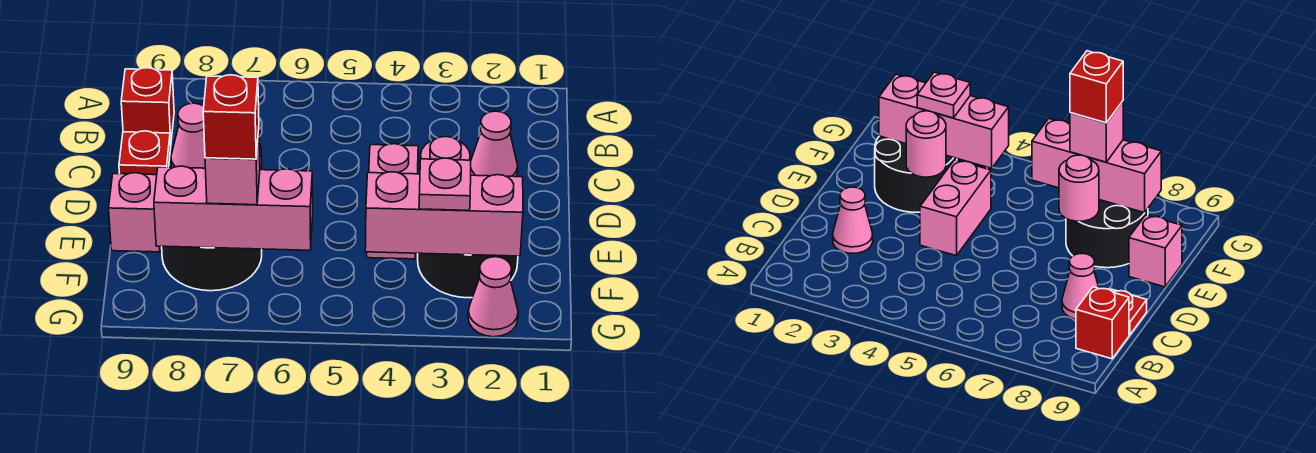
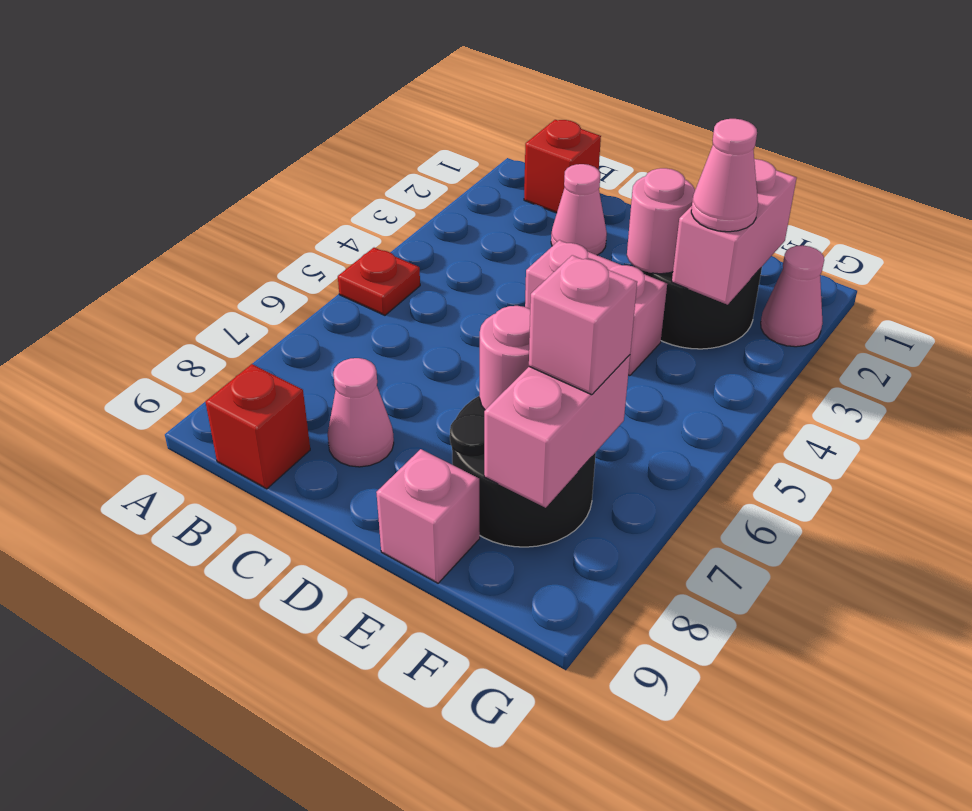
red 1x1 plate [119,131,171,175] -> red 1x1 plate moved to [338,248,420,315]
pink 1x3 brick [365,172,523,256] -> pink 1x2 brick [672,159,797,305]
pink 1x1 plate [419,158,471,210] -> pink 1x1 cone [691,119,758,232]
pink 1x3 brick [154,166,313,250] -> pink 1x2 brick [484,355,630,508]
red 1x1 brick [203,75,259,159] -> red 1x1 brick moved to [524,120,601,213]

